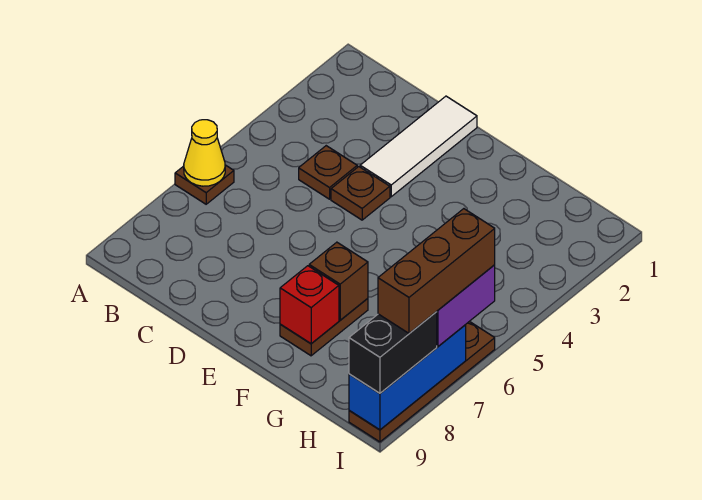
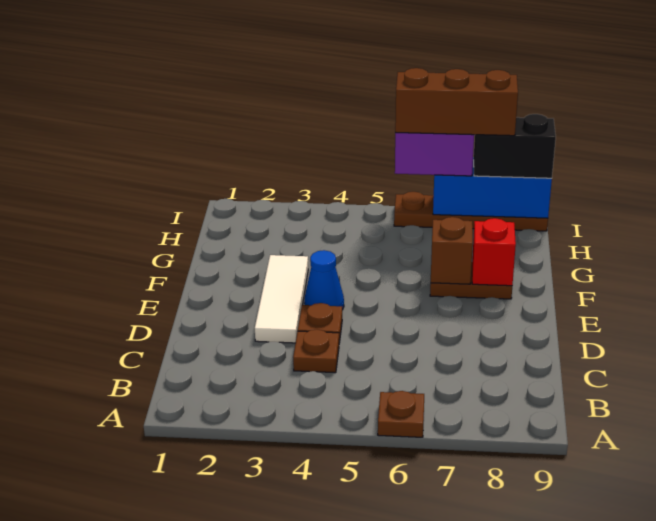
yellow 1x1 cone [184,120,225,186] -> none
white 1x3 tile [360,96,477,197] -> white 1x3 tile turned to [255,255,308,343]
none -> blue 1x1 cone [304,250,344,310]

